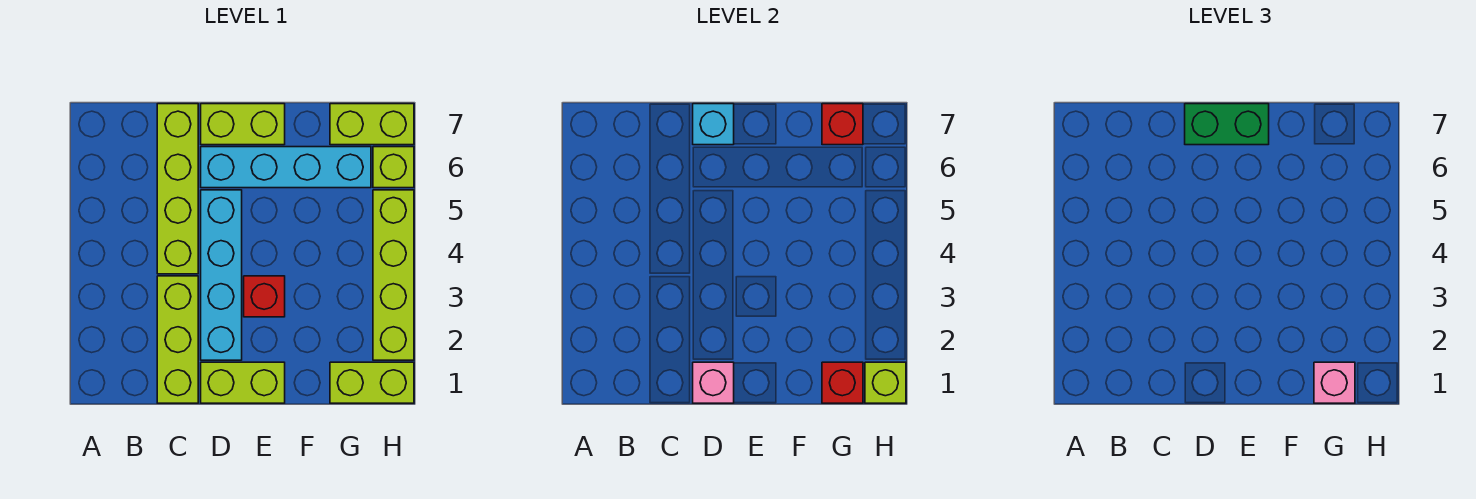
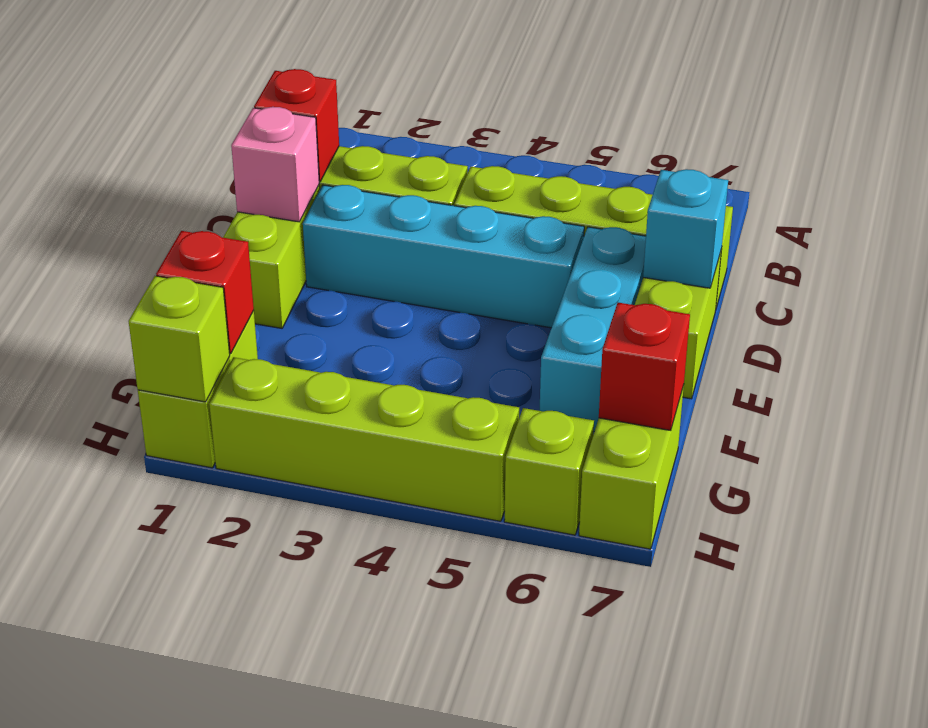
cyan 1x4 brick [201,147,371,188] -> cyan 1x3 brick [539,227,646,432]
green 1x2 brick [1185,104,1269,145] -> none
red 1x1 brick [244,276,285,317] -> red 1x1 brick moved to [254,69,339,182]
pink 1x1 brick [1314,362,1355,403] -> none

